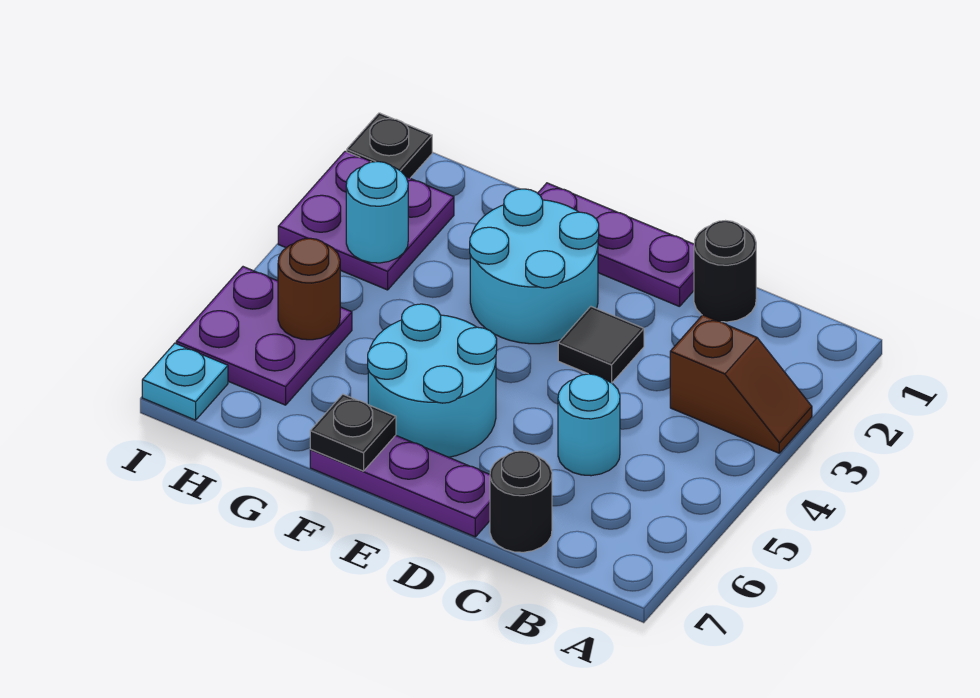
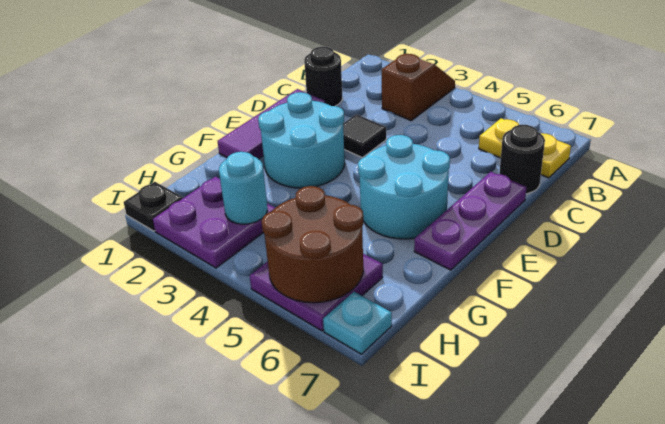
none -> yellow 1x2 plate [479,118,571,178]
cyan 1x1 round brick [558,374,620,476] -> none
purple 1x3 plate [538,183,694,307] -> purple 1x3 tile [218,89,325,159]
black 1x1 plate [310,394,396,471] -> none
brown 1x1 round brick [278,238,340,340] -> brown 2x2 round brick [262,186,363,303]

